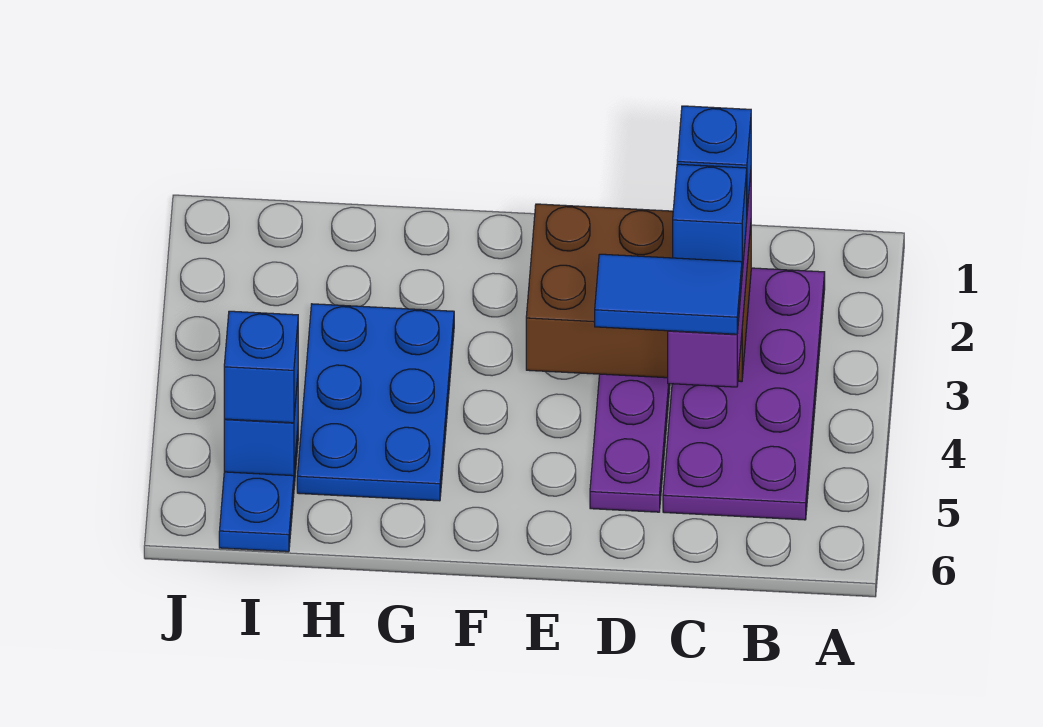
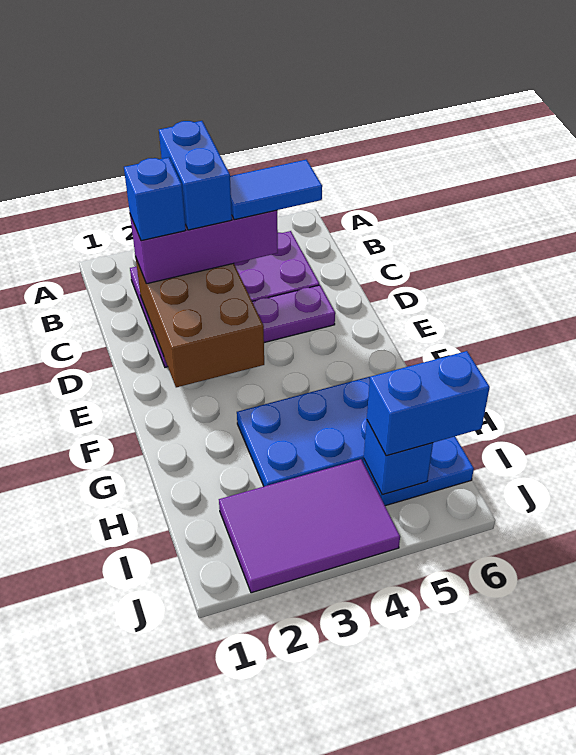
blue 1x1 brick [673,164,747,272] -> blue 1x2 brick [159,121,232,230]
blue 1x2 tile [595,254,742,334] -> blue 1x2 tile turned to [230,160,322,220]
none -> purple 2x3 tile [219,459,400,593]
blue 1x1 brick [224,311,298,423] -> blue 1x2 brick [367,351,490,456]

